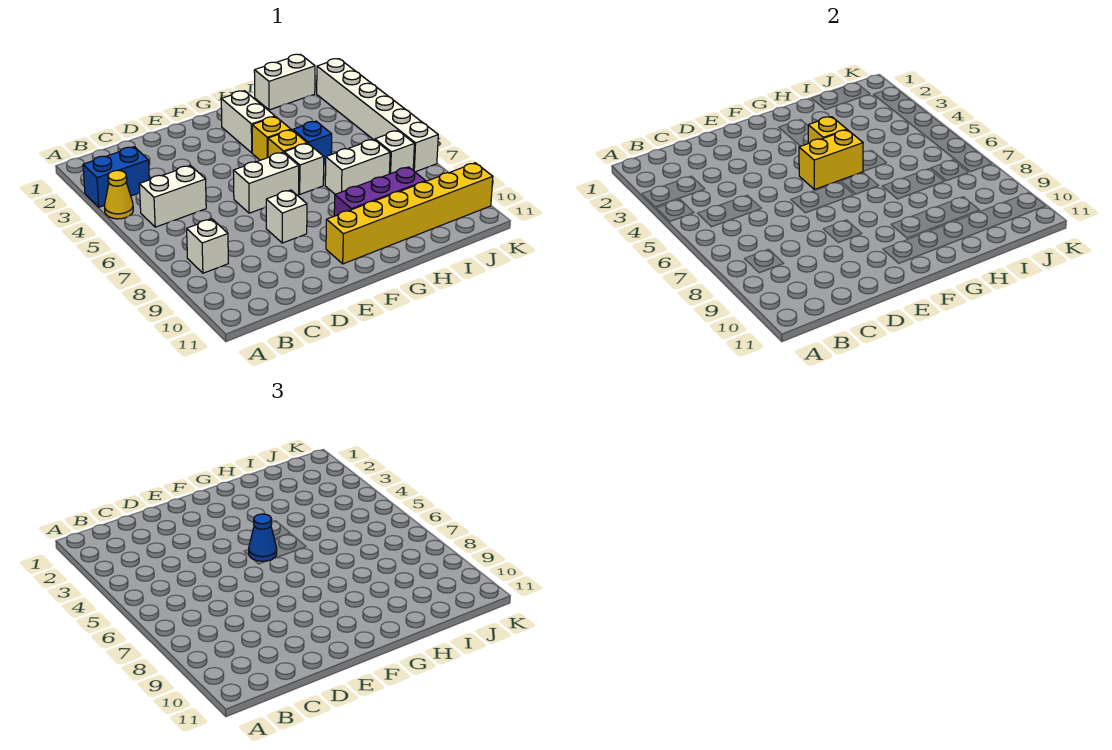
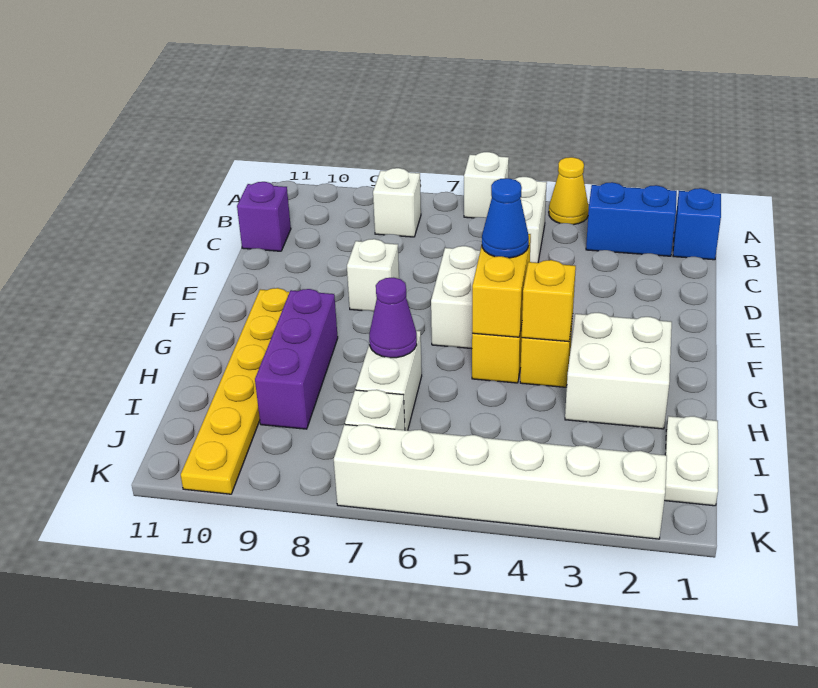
blue 1x2 brick [83,147,149,207] -> blue 1x2 brick turned to [586,182,677,256]
none -> purple 1x1 brick [237,182,291,251]
yellow 1x6 brick [326,163,493,264] -> yellow 1x6 plate [181,288,290,494]
white 1x2 brick [221,91,275,153] -> white 2x2 brick [565,313,672,429]
white 1x1 brick [284,143,324,194] -> white 1x1 brick moved to [464,152,509,218]
blue 1x1 brick [293,121,332,165] -> blue 1x1 brick moved to [673,188,721,260]
none -> purple 1x1 cone [369,278,417,358]
white 1x2 brick [254,54,315,110] -> white 1x2 plate [664,416,718,506]

